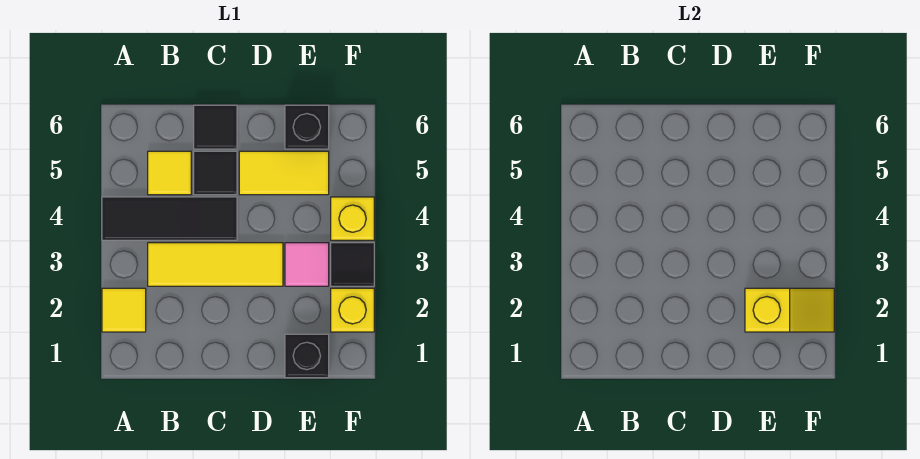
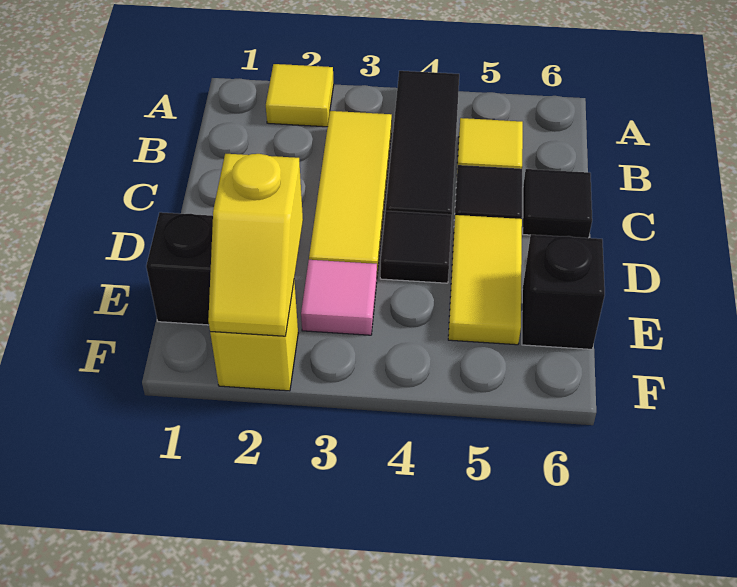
black 1x1 tile [331,243,374,286] -> black 1x1 tile moved to [380,211,452,283]
yellow 1x1 brick [331,197,374,240] -> none

